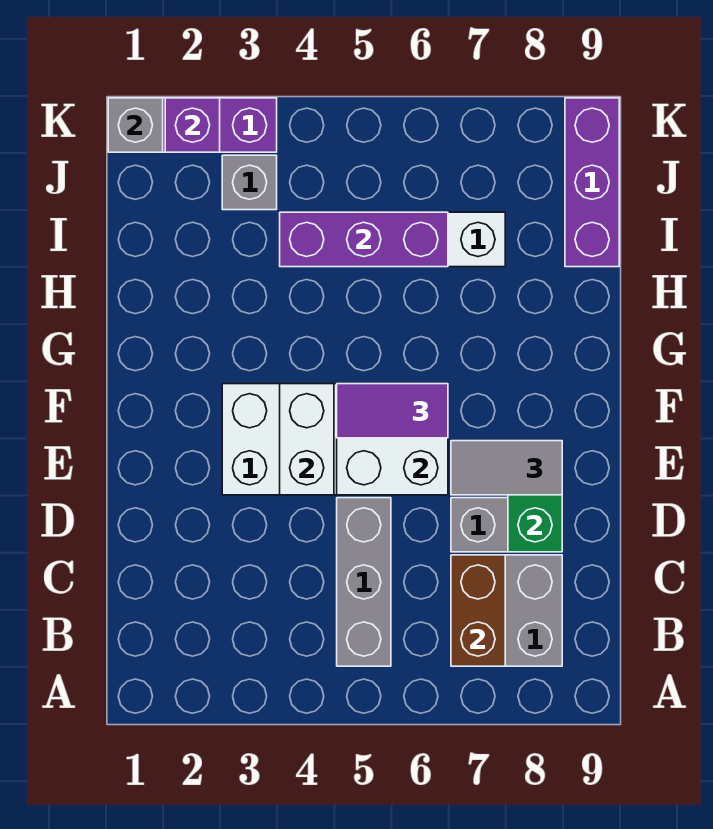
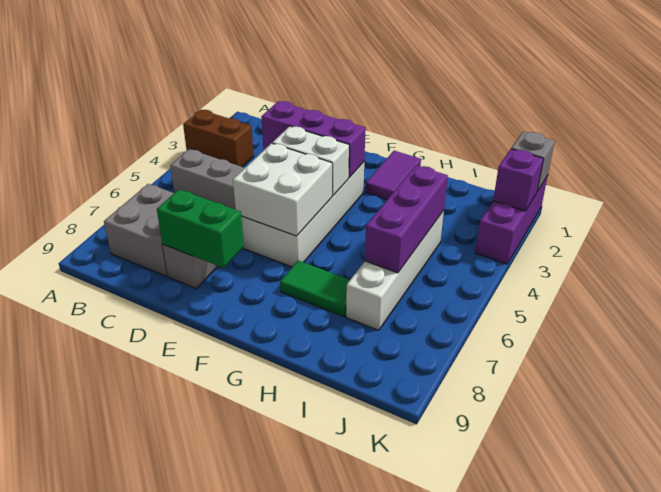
brown 1x2 brick [451,555,505,666] -> brown 1x2 brick moved to [183,110,254,167]
grey 1x2 tile [451,441,562,495] -> none
purple 1x2 tile [337,384,448,438] -> purple 1x2 tile moved to [366,151,421,200]
none -> green 1x2 tile [280,260,350,317]
purple 1x3 brick [565,98,619,267] -> purple 1x3 brick moved to [261,101,365,178]
grey 1x1 brick [222,155,277,210] -> none

